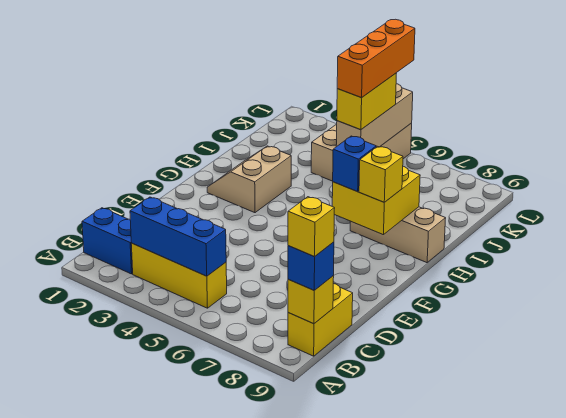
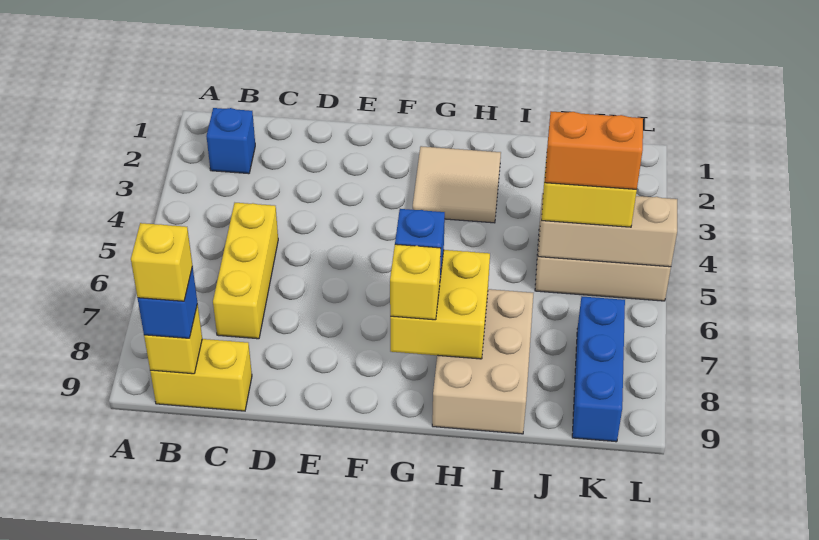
blue 1x2 brick [82,208,133,274] -> blue 1x1 brick [206,108,255,174]
yellow 1x3 brick [131,243,227,308] -> yellow 1x3 brick moved to [213,203,278,339]
blue 1x3 brick [130,197,226,276] -> blue 1x3 brick moved to [572,297,625,442]
tan 2x2 slope [207,146,291,213] -> tan 2x2 tile [413,146,501,223]
tan 1x3 brick [350,207,446,263] -> tan 2x3 brick [432,289,533,434]
orange 1x3 brick [337,19,415,98] -> orange 1x2 brick [545,111,643,189]

